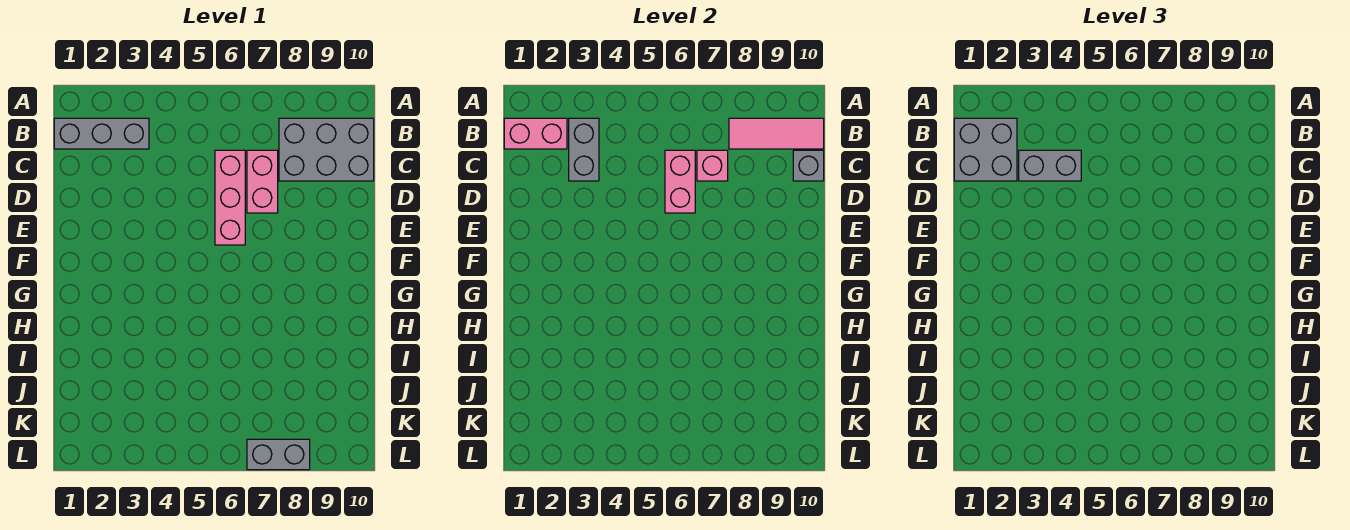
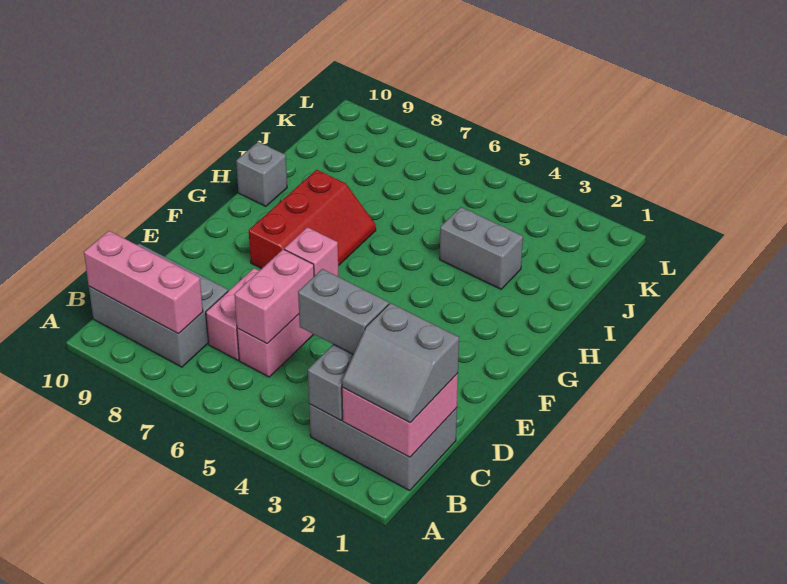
grey 1x3 brick [54,118,149,149] -> grey 2x3 brick [309,404,457,491]
pink 1x2 brick [504,118,567,149] -> pink 2x2 brick [342,373,458,457]
grey 2x2 brick [954,118,1017,181] -> grey 2x2 slope [342,303,459,423]
pink 1x3 tile [729,118,824,149] -> pink 1x3 brick [84,231,203,334]
pink 1x1 brick [697,150,728,181] -> pink 1x1 brick moved to [284,227,339,276]
grey 1x1 brick [793,150,824,181] -> grey 1x1 brick moved to [236,142,287,206]
none -> red 2x3 slope [249,170,376,269]
grey 1x2 brick [247,439,310,470] -> grey 1x2 brick moved to [440,207,523,289]

